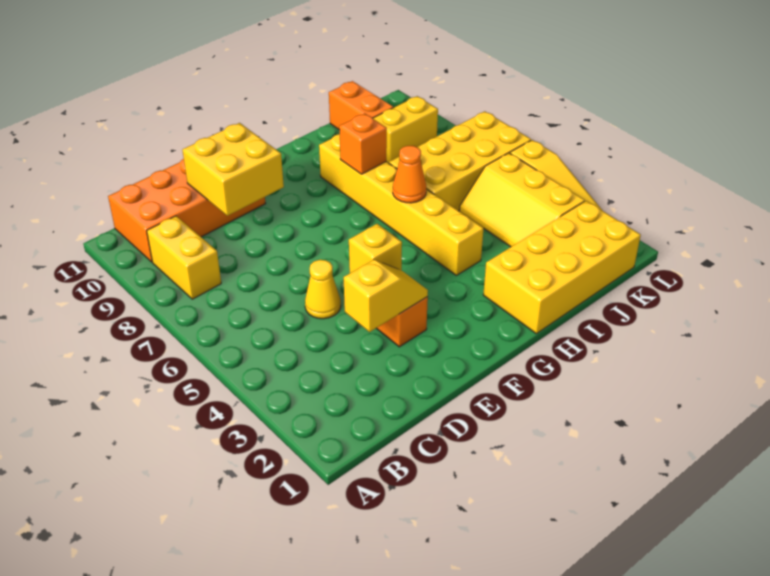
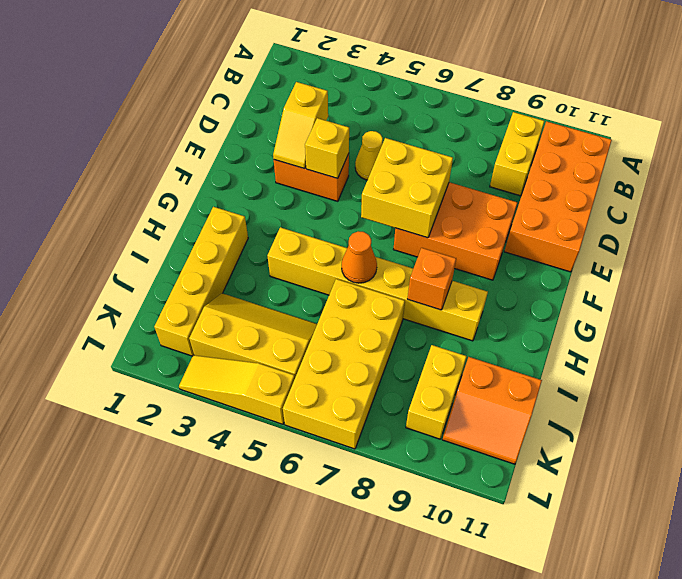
yellow 1x2 brick [147,216,221,299] -> yellow 1x2 brick turned to [490,112,544,196]
yellow 2x2 brick [182,123,284,216] -> yellow 2x2 brick moved to [361,138,453,238]
none -> orange 2x3 brick [393,182,517,280]
yellow 2x4 brick [483,201,641,334] -> yellow 1x4 brick [154,207,248,356]

